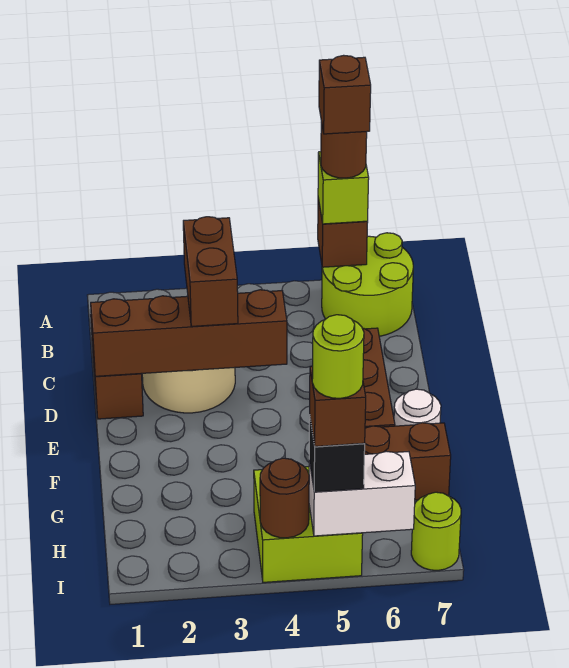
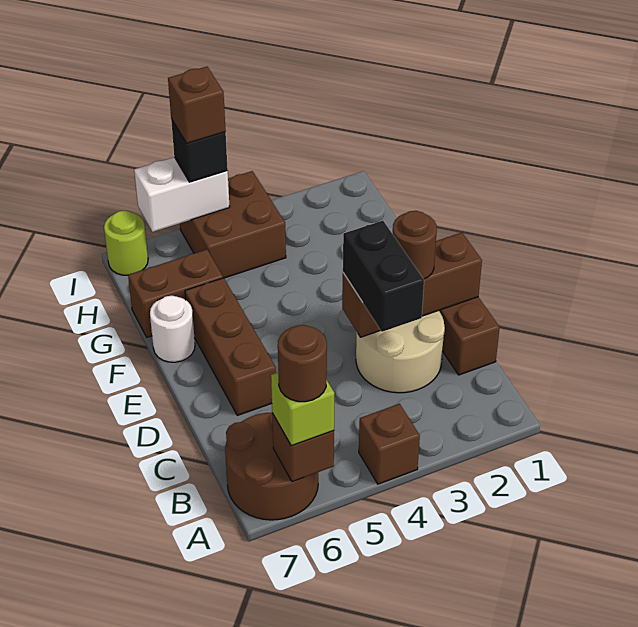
lime 2x2 round brick [322,233,413,336] -> brown 2x2 round brick [225,412,318,520]
brown 1x1 brick [319,55,371,134] -> brown 1x1 brick moved to [359,404,420,484]
brown 1x2 brick [183,217,238,326] -> black 1x2 brick [343,221,424,332]
brown 1x4 brick [91,290,287,376] -> brown 1x3 brick [342,233,482,337]
lime 2x2 brick [254,467,363,582] -> brown 2x2 brick [180,171,286,278]
brown 1x1 round brick [260,458,309,538] -> brown 1x1 round brick moved to [393,211,437,279]
lime 1x1 round brick [312,315,364,398] -> none

